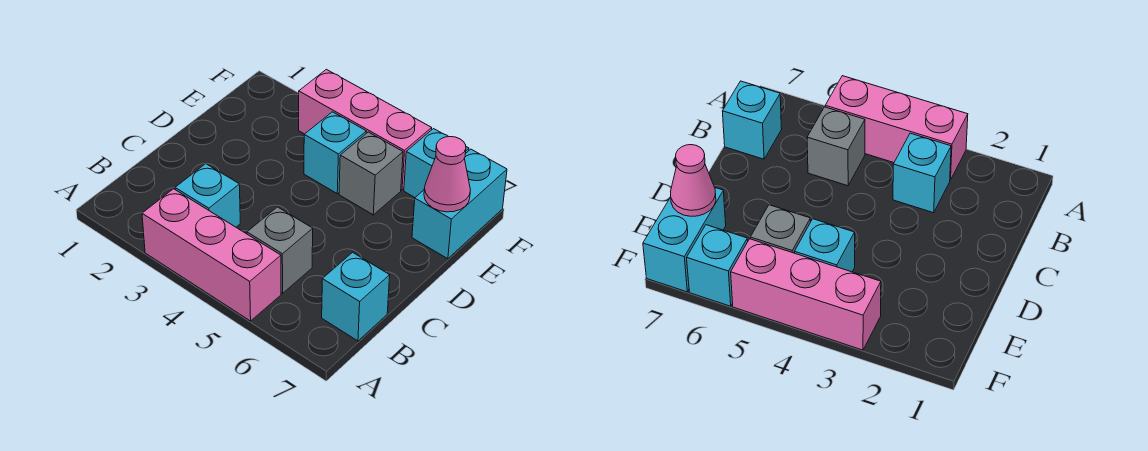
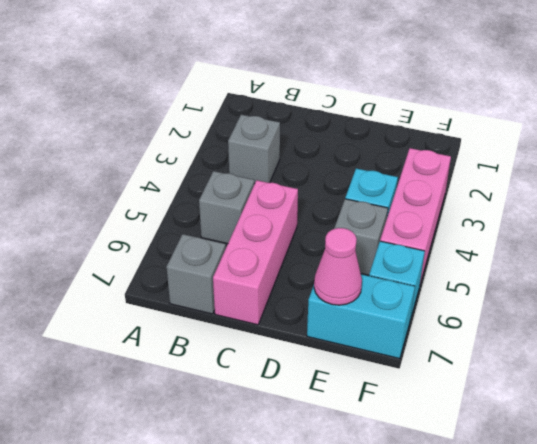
pink 1x3 brick [142,189,281,321] -> pink 1x3 brick moved to [213,180,298,325]
cyan 1x1 brick [175,164,240,227] -> grey 1x1 brick [228,115,280,184]
cyan 1x1 brick [322,252,390,341] -> grey 1x1 brick [166,234,226,314]

